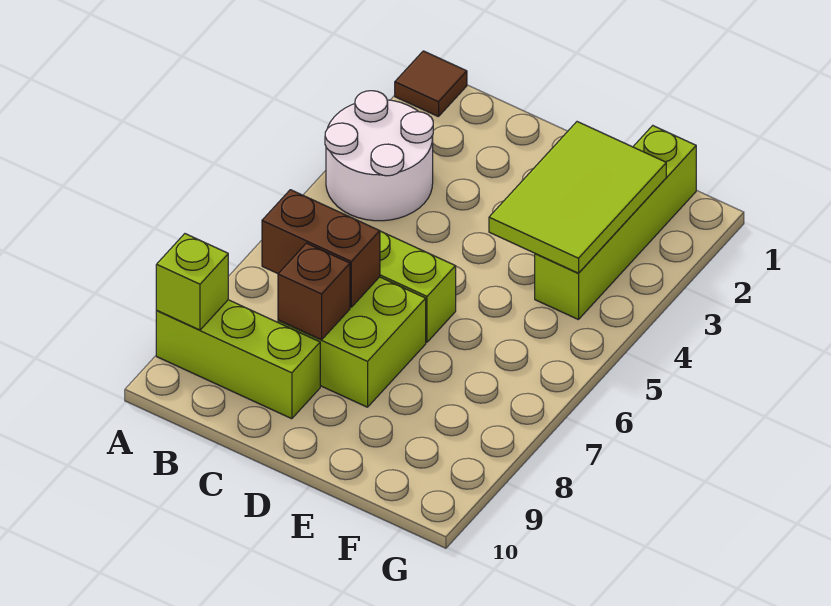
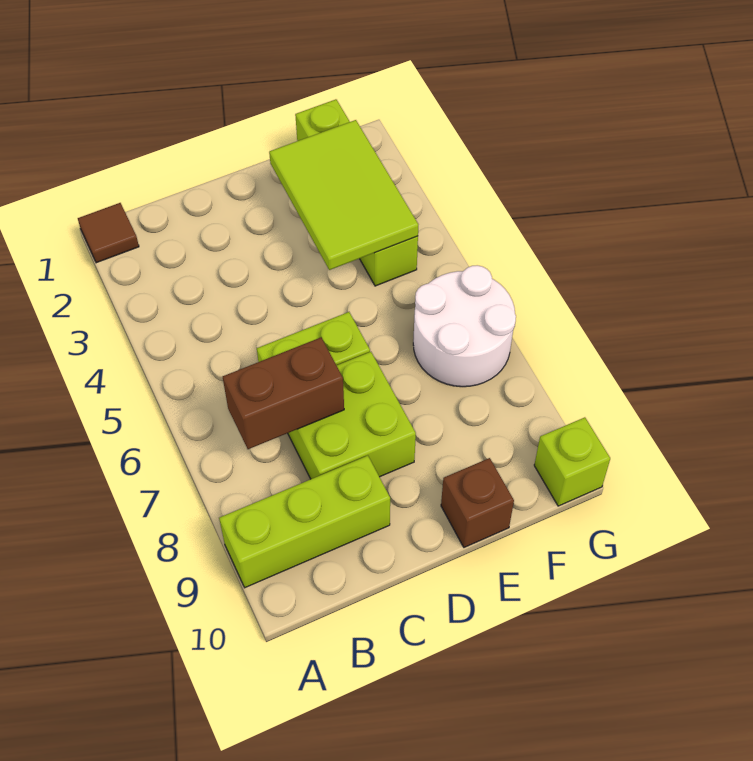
white 2x2 round brick [325,91,433,221] -> white 2x2 round brick moved to [413,265,516,387]
lime 1x1 brick [156,234,228,330] -> lime 1x1 brick moved to [534,417,610,506]
brown 1x1 brick [278,243,350,340] -> brown 1x1 brick moved to [441,458,514,547]

